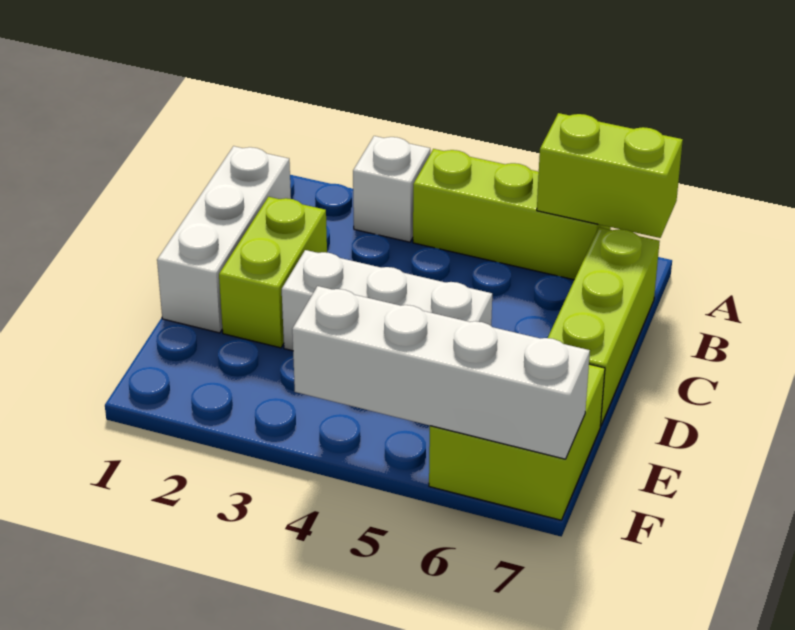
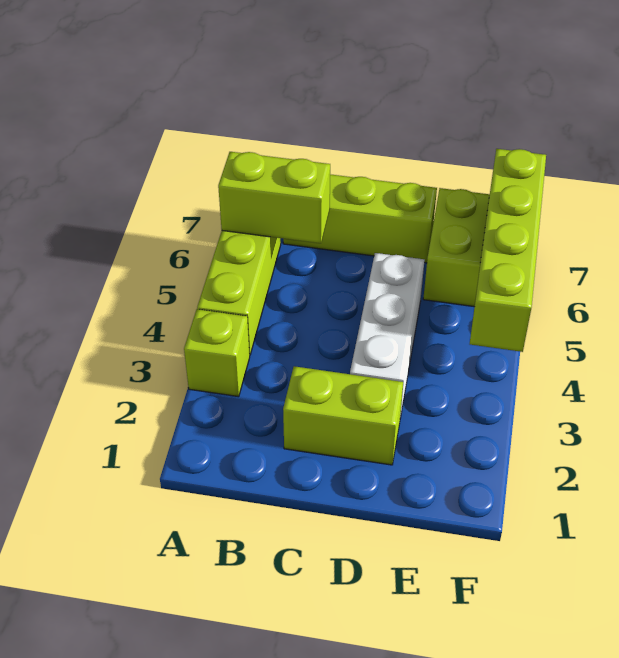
white 1x1 brick [353,136,430,242] -> lime 1x1 brick [184,309,250,397]
lime 1x2 brick [537,113,683,238] -> lime 1x2 brick turned to [218,152,330,243]
white 1x3 brick [157,146,291,333] -> none
white 1x4 brick [292,286,590,459] -> lime 1x4 brick [470,149,546,352]

